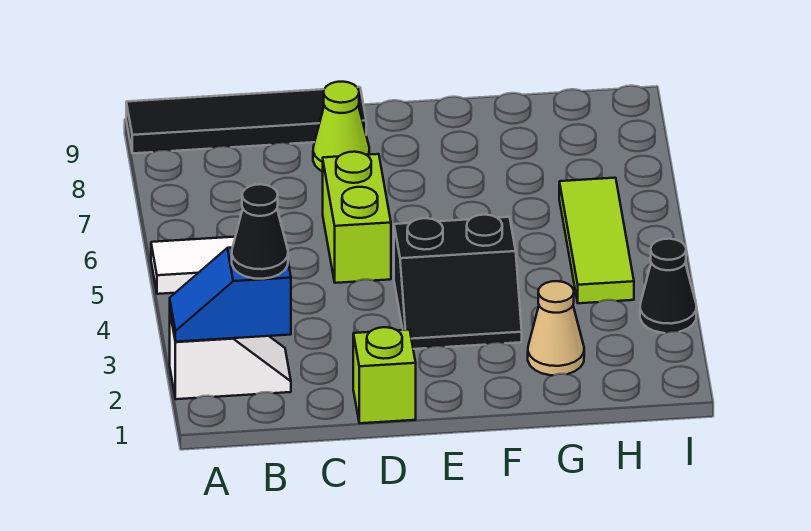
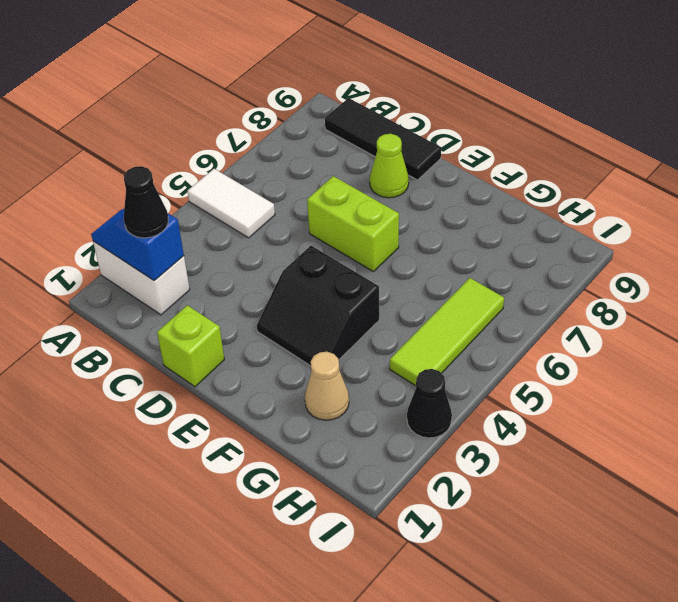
white 1x2 slope [170,314,291,399] -> white 1x2 brick [93,241,190,315]
black 1x4 tile [126,87,366,153] -> black 1x3 tile [325,98,441,180]
lime 1x2 brick [323,152,391,283] -> lime 1x2 brick turned to [307,176,399,271]

